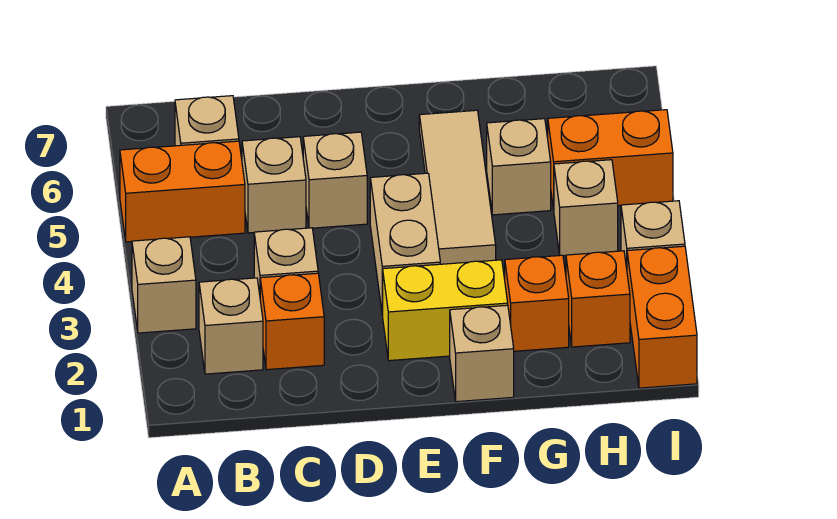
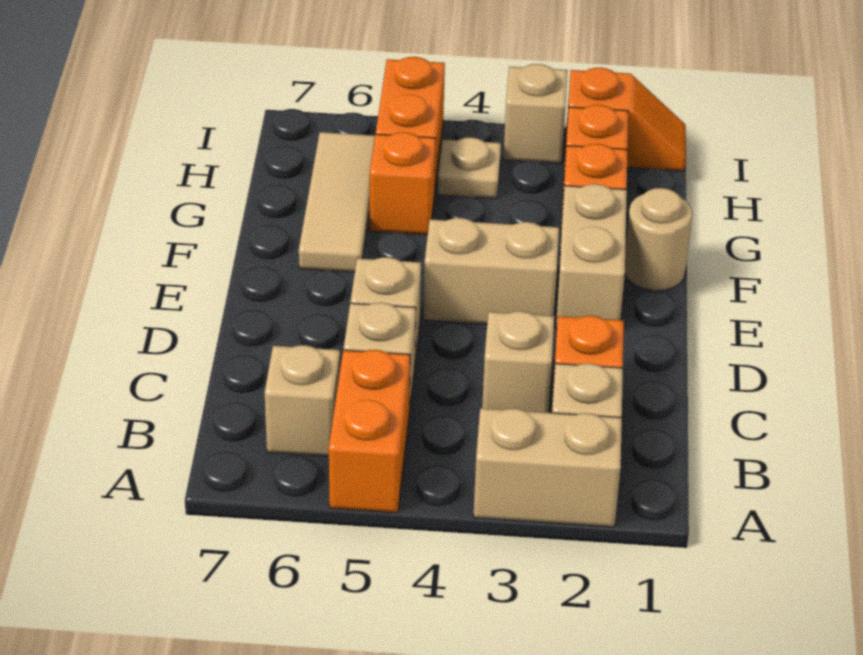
tan 1x1 brick [132,237,196,333] -> tan 1x2 brick [474,408,622,527]
yellow 1x2 brick [383,260,508,361] -> tan 1x2 brick [556,184,627,329]
tan 1x1 brick [450,305,514,402] -> tan 1x1 round brick [625,188,692,291]
tan 1x3 tile [419,110,496,264] -> tan 1x3 tile turned to [299,132,375,272]
tan 1x1 brick [487,119,551,215] -> orange 1x1 brick [370,132,436,235]
tan 1x1 brick [554,160,618,256] -> tan 1x1 plate [438,137,501,199]
orange 1x2 brick [627,246,697,388] -> orange 1x2 slope [565,68,686,171]

